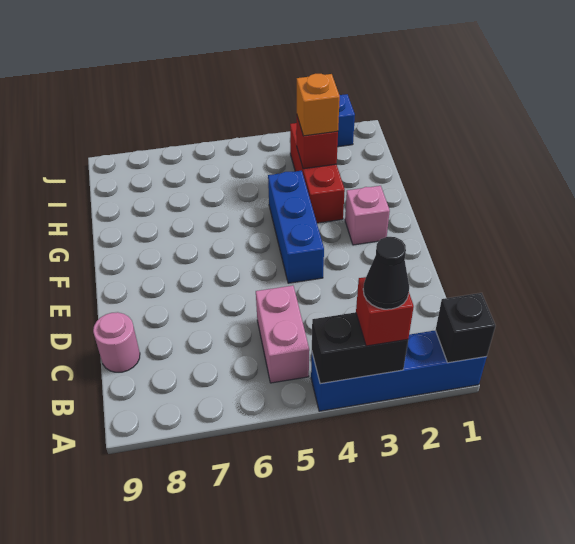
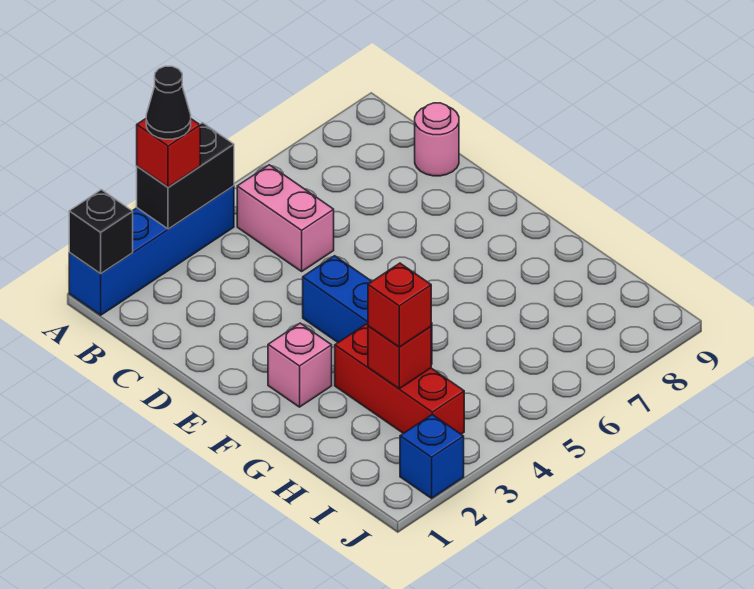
orange 1x1 brick [297,74,340,136] -> red 1x1 brick [368,263,431,347]

